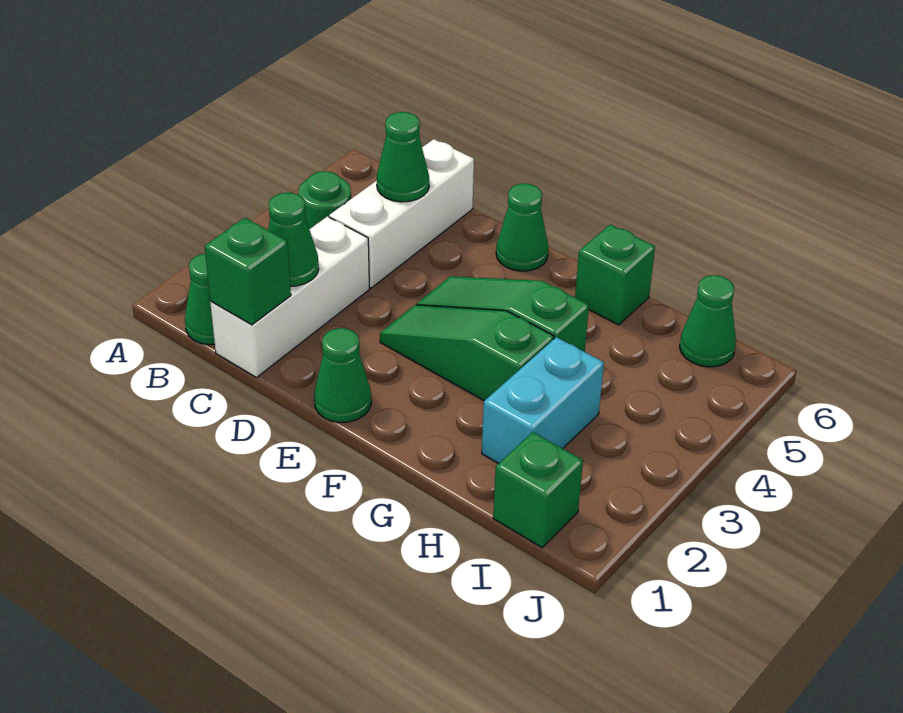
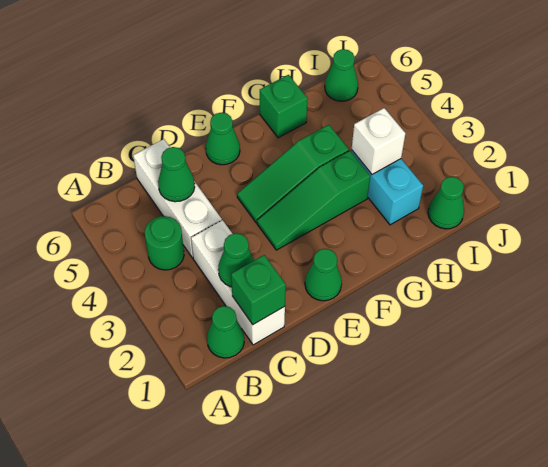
none -> white 1x1 brick [352,108,405,174]
green 1x1 brick [493,432,583,548] -> green 1x1 cone [428,177,464,229]

